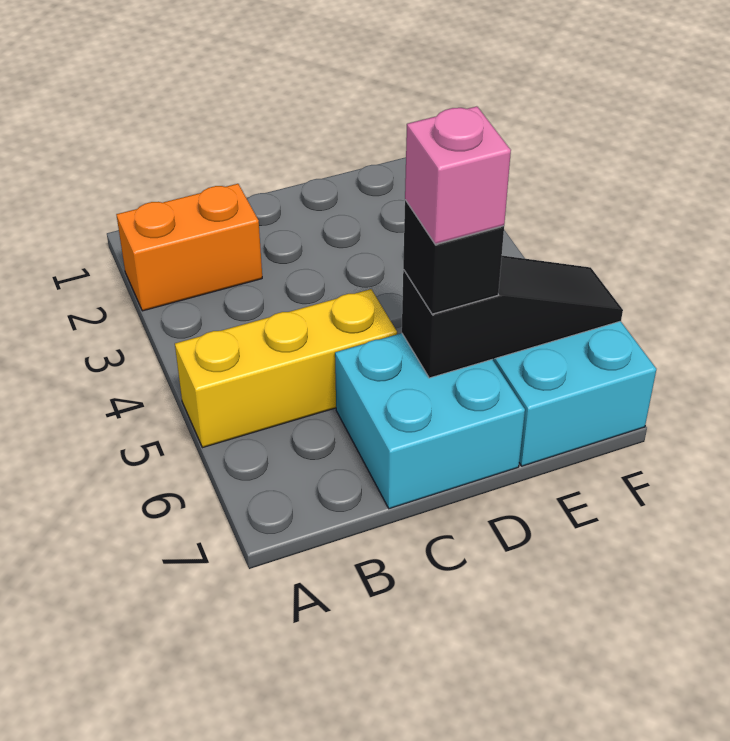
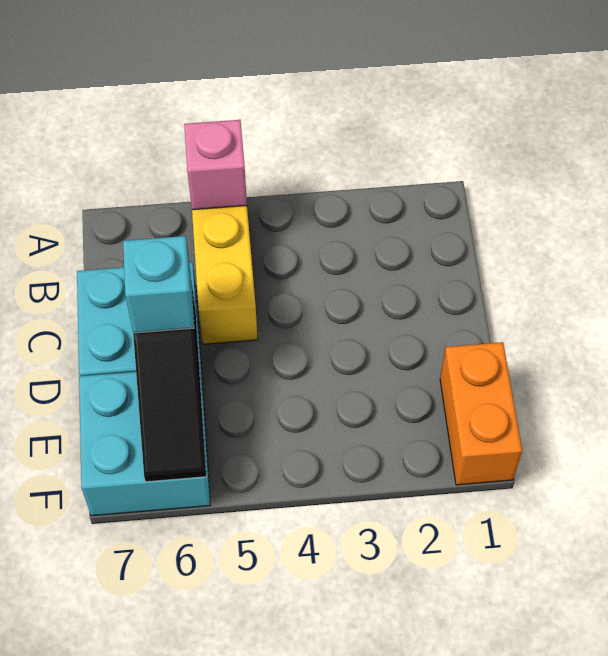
orange 1x2 brick [116,184,262,311] -> orange 1x2 brick moved to [440,342,522,485]
black 1x1 brick [403,200,504,314] -> cyan 1x1 brick [123,236,194,333]
pink 1x1 brick [405,106,511,244] -> pink 1x1 brick moved to [184,120,247,210]

